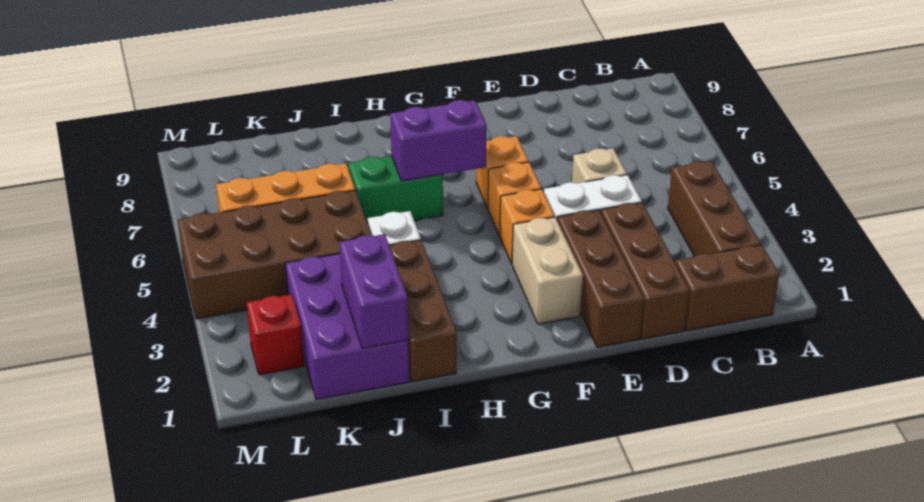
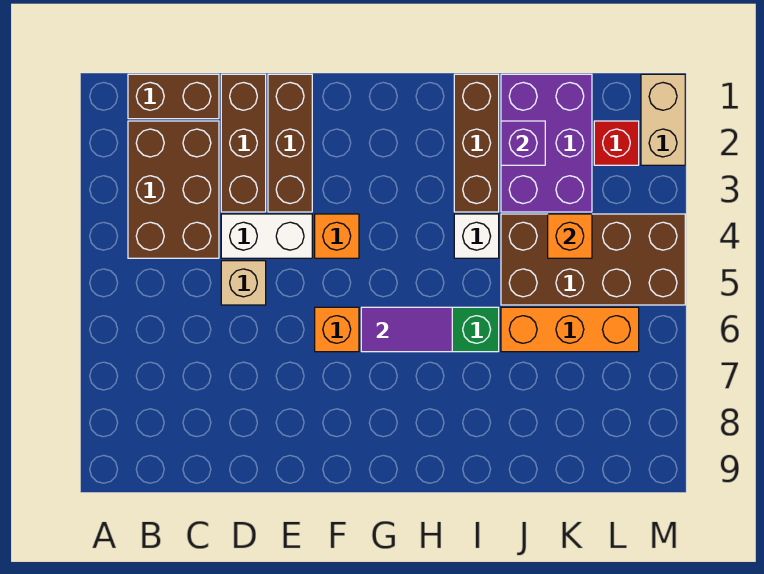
brown 1x3 brick [668,161,761,257] -> brown 2x3 brick [128,121,219,258]
tan 1x2 brick [512,217,583,324] -> tan 1x2 brick moved to [641,74,685,165]
orange 1x1 brick [488,162,541,236] -> orange 1x1 brick moved to [548,214,592,258]
purple 1x2 brick [390,100,487,181] -> purple 1x2 tile [361,307,452,352]
purple 1x2 brick [339,234,408,348] -> purple 1x1 brick [501,121,545,165]

